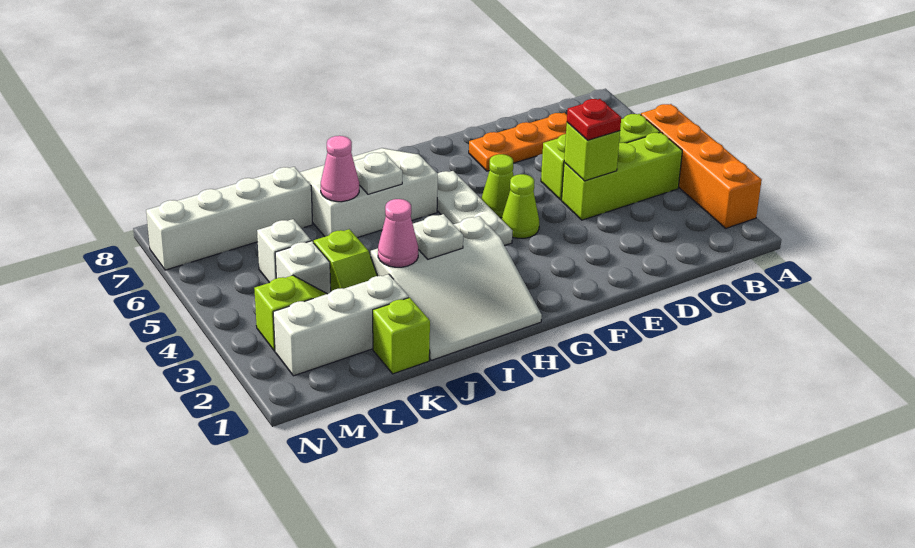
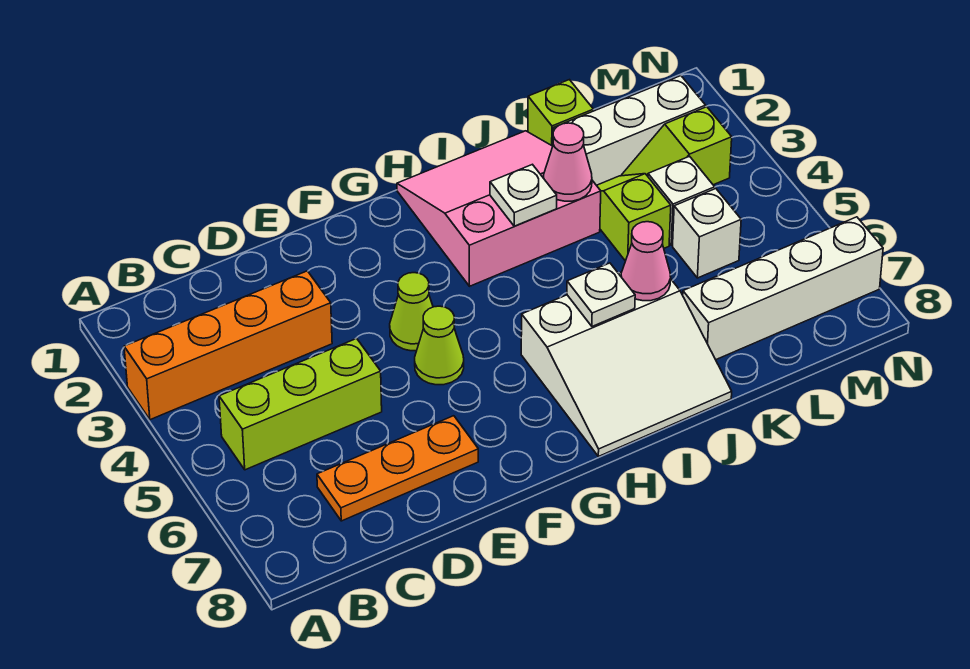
orange 1x4 brick [641,104,762,228] -> orange 1x4 brick turned to [124,271,332,420]
lime 1x3 brick [562,132,682,220] -> none
lime 1x1 brick [564,122,620,181] -> none
red 1x1 plate [567,99,621,140] -> none
white 1x3 plate [437,171,512,245] -> none
white 3x3 slope [371,216,542,360] -> pink 3x3 slope [397,131,601,286]

